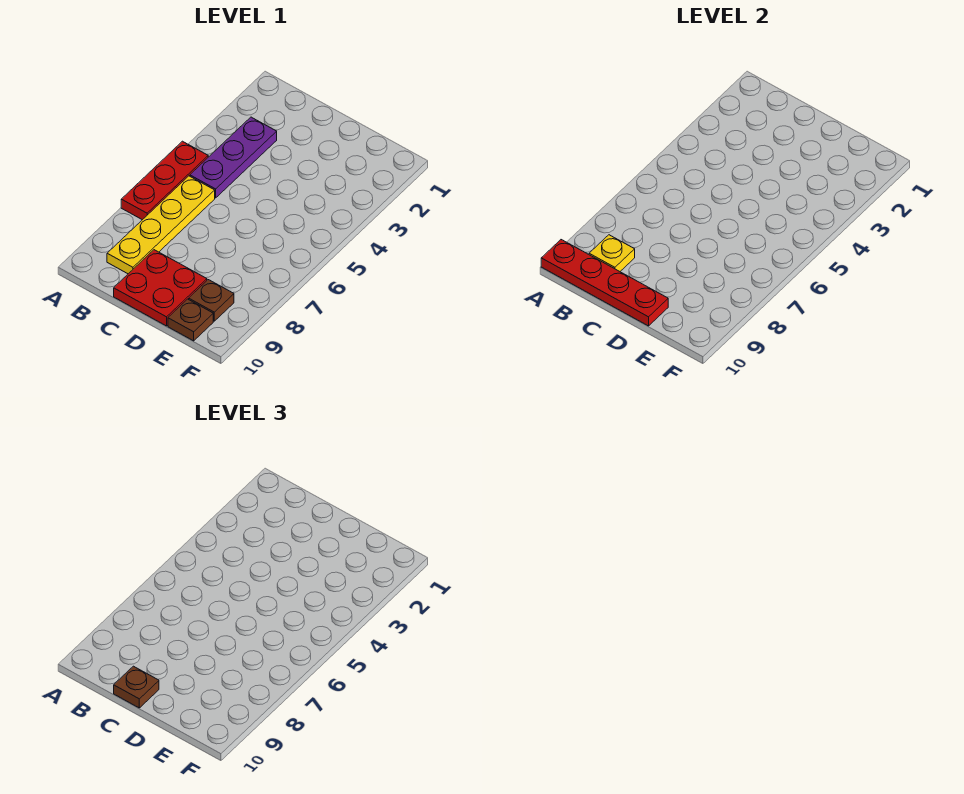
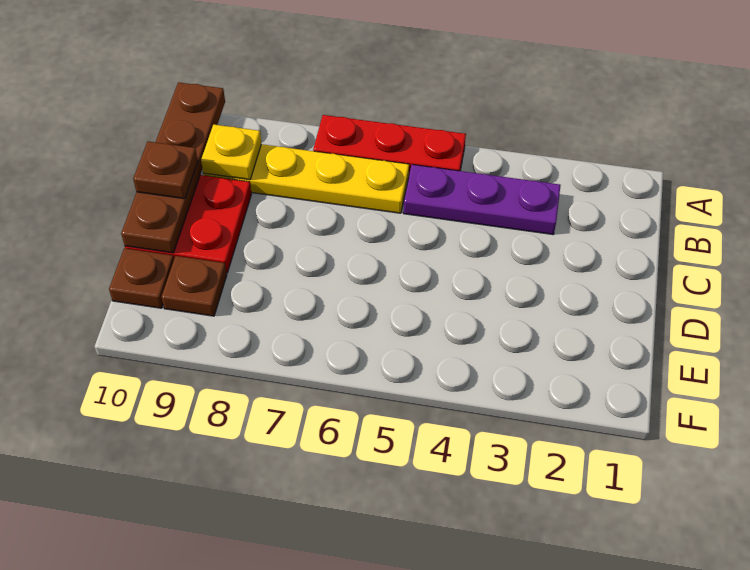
red 1x4 plate [541,240,668,326] -> brown 1x4 plate [121,82,225,253]

